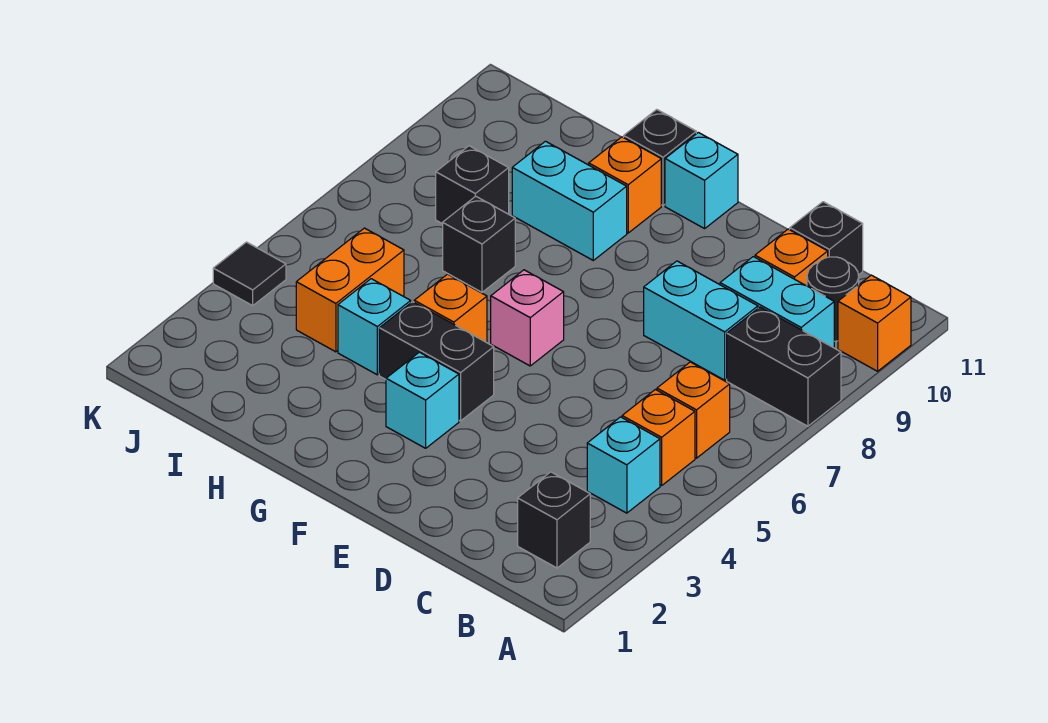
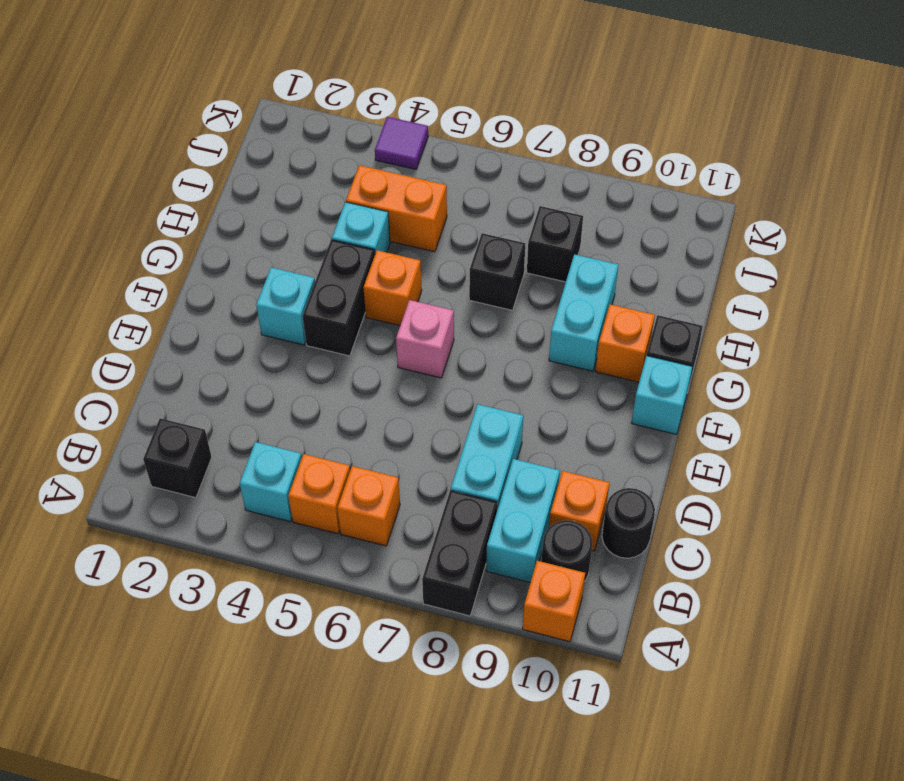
black 1x1 brick [790,202,863,275] -> black 1x1 round brick [602,488,655,558]
black 1x1 tile [213,242,286,306] -> purple 1x1 tile [375,117,428,169]

